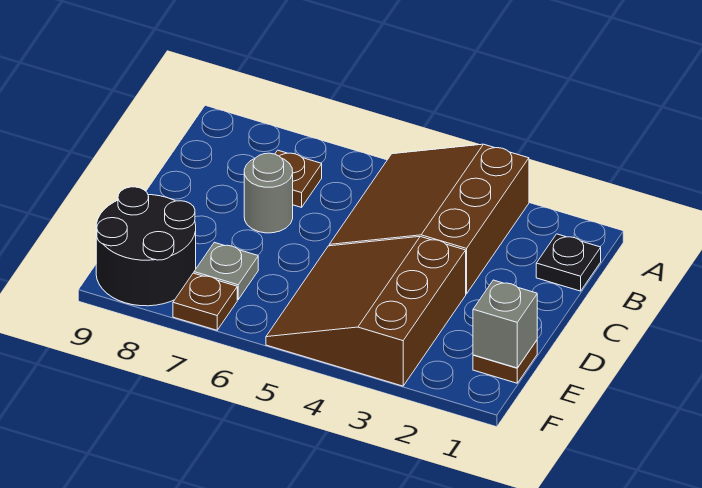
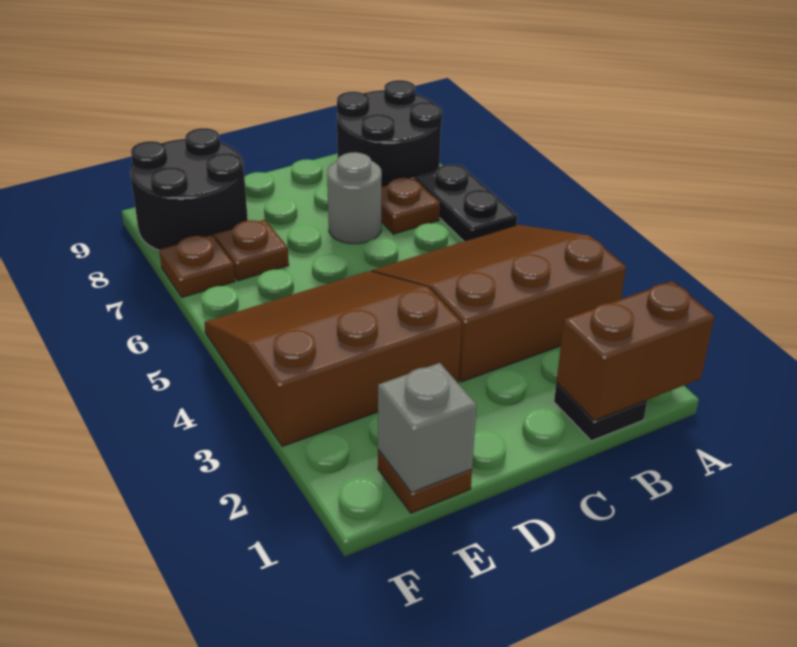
none -> brown 1x2 brick [556,281,715,421]
none -> black 1x2 plate [416,164,517,241]
none -> black 2x2 round brick [337,80,442,187]
grey 1x1 plate [194,242,258,300] -> brown 1x1 plate [214,220,289,281]

